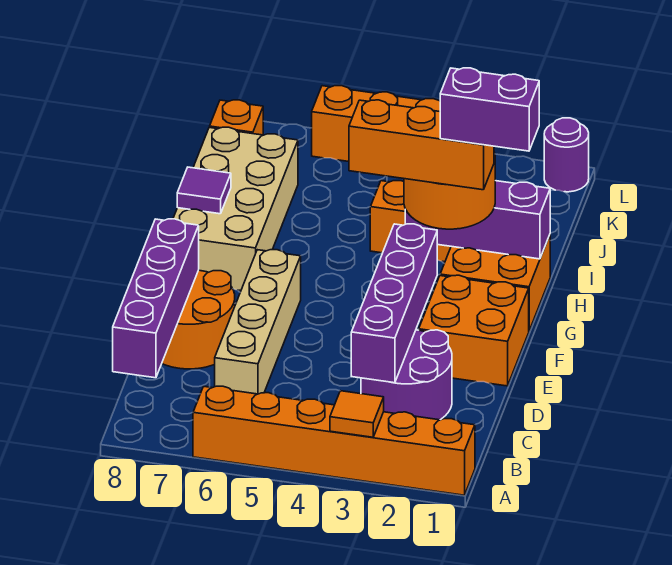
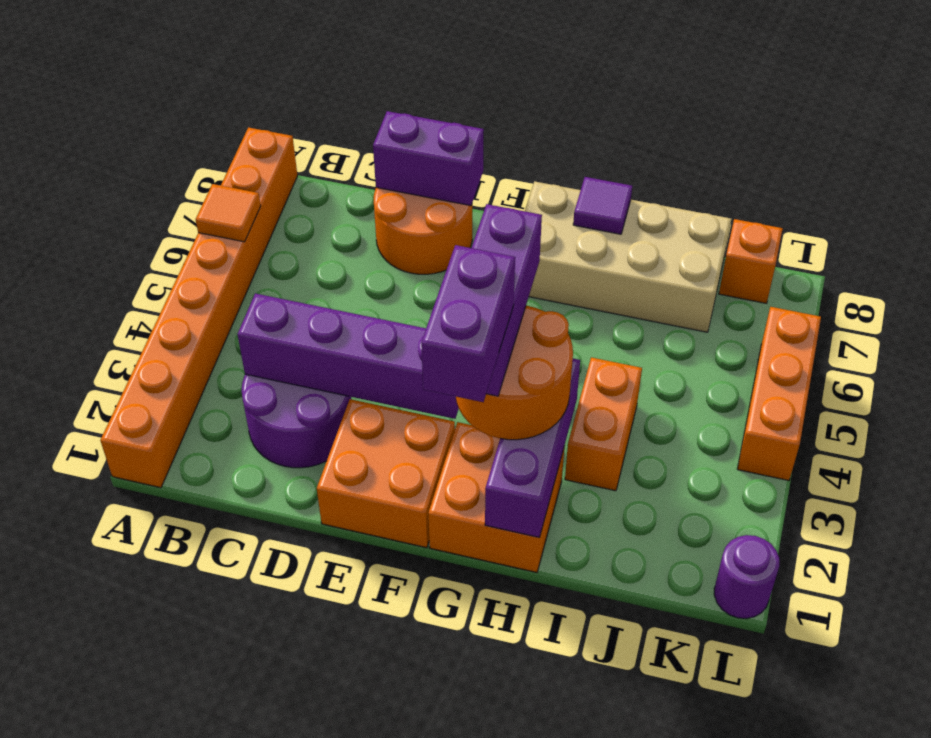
orange 1x6 brick [193,386,475,495] -> orange 1x8 brick [100,127,297,488]
orange 1x1 tile [330,391,384,437] -> orange 1x1 tile moved to [196,184,261,242]
purple 1x4 brick [113,219,199,378] -> purple 1x2 brick [373,111,484,206]
tan 1x4 brick [215,250,301,394] -> none
orange 1x3 brick [349,100,494,190] -> purple 1x3 brick [472,204,542,396]

